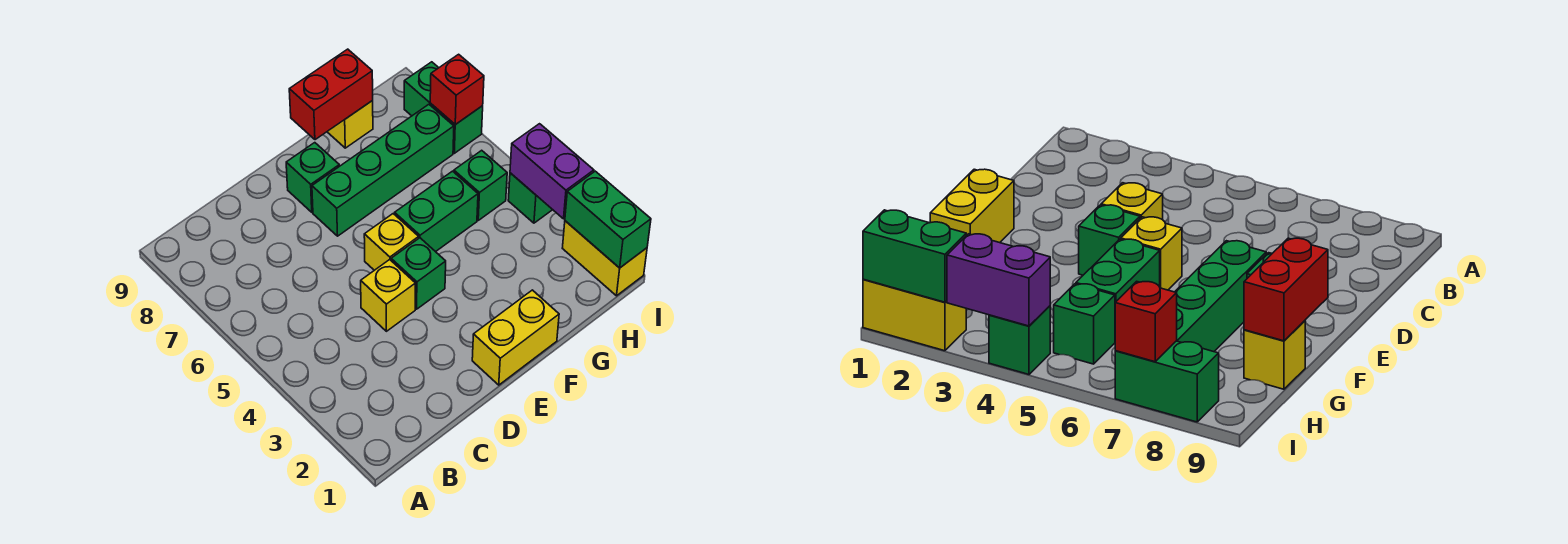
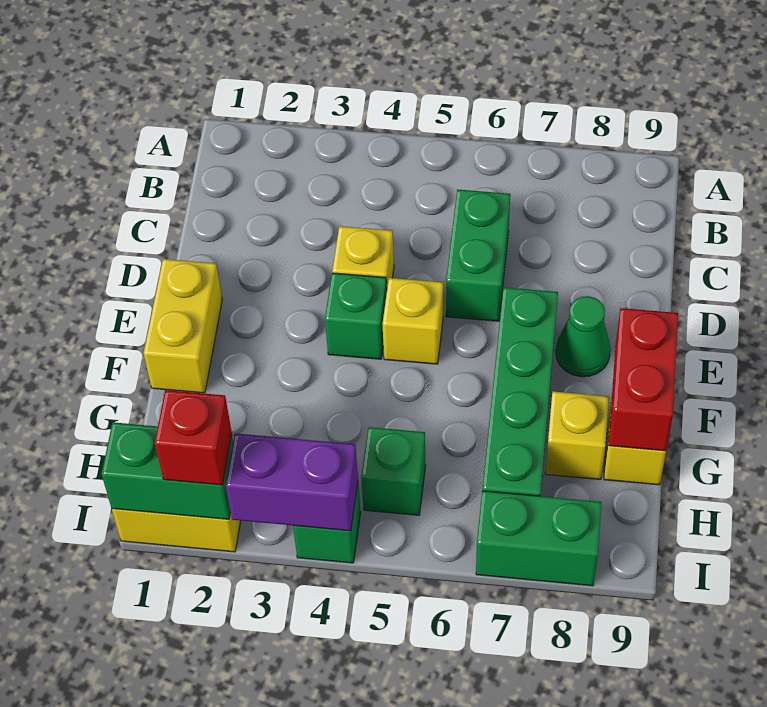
green 1x1 brick [286,143,339,212] -> green 1x1 cone [556,296,610,377]
green 1x2 brick [395,171,478,252] -> green 1x2 brick moved to [446,189,510,321]
none -> yellow 1x1 brick [545,391,609,479]
red 1x1 brick [430,54,484,125] -> red 1x1 brick moved to [155,390,232,485]

